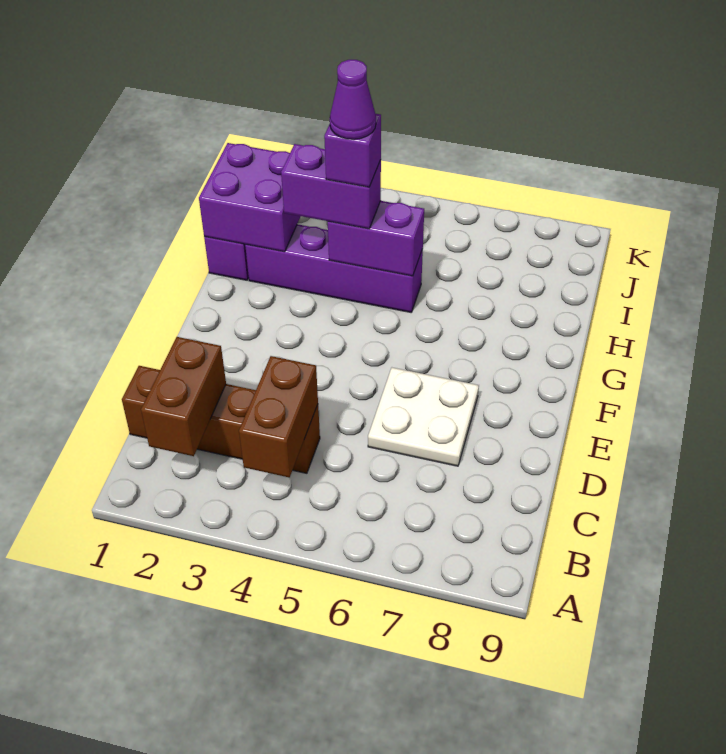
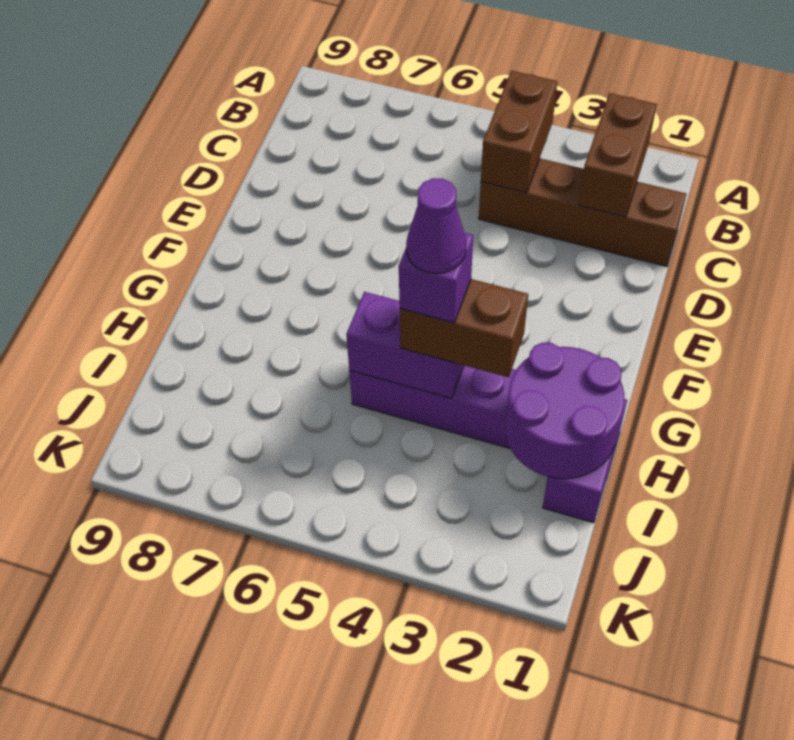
white 2x2 plate [368,368,479,466] -> none
purple 2x2 brick [199,143,301,252] -> purple 2x2 round brick [505,343,624,479]
purple 1x2 brick [281,144,381,229] -> brown 1x2 brick [400,279,528,377]

